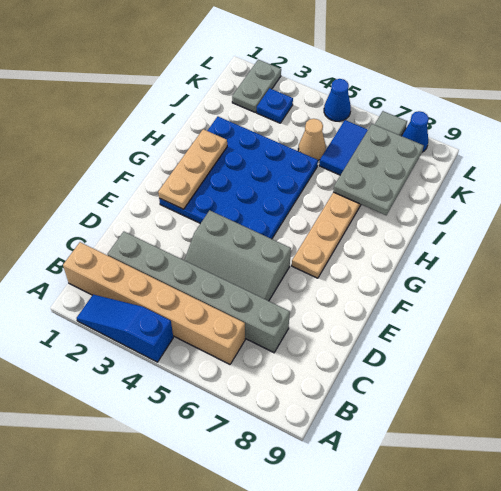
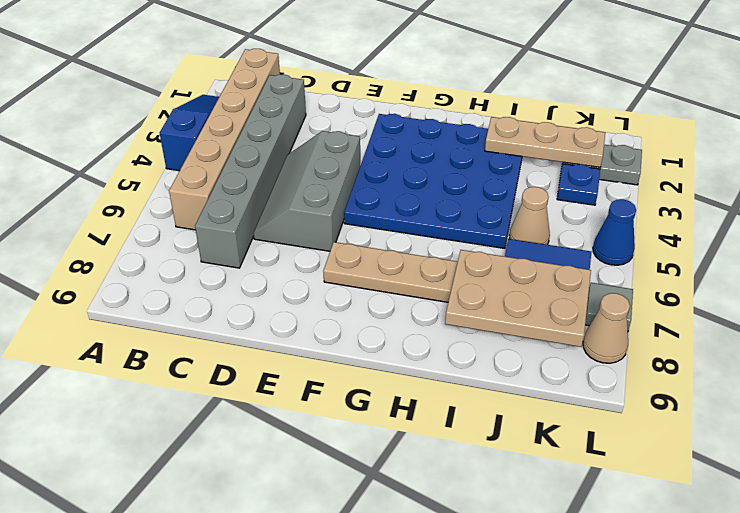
tan 1x3 plate [158,129,227,209] -> tan 1x3 plate moved to [485,117,605,167]
grey 2x3 plate [333,124,424,215] -> tan 2x3 plate [445,250,591,347]
blue 1x1 cone [402,111,429,152] -> tan 1x1 cone [583,293,630,363]

